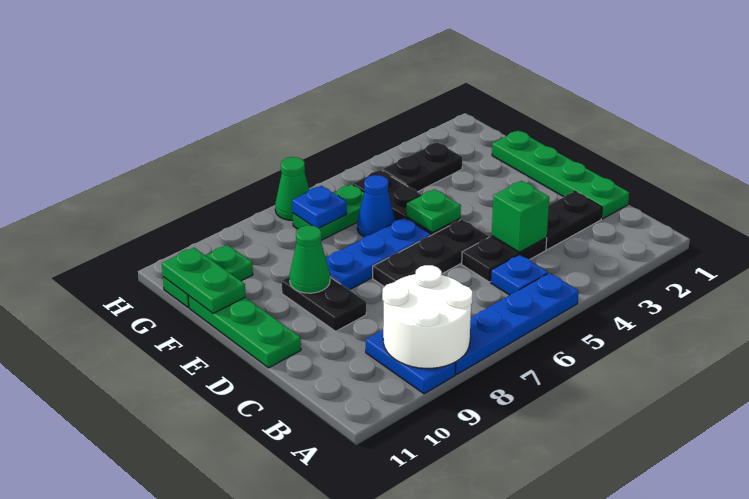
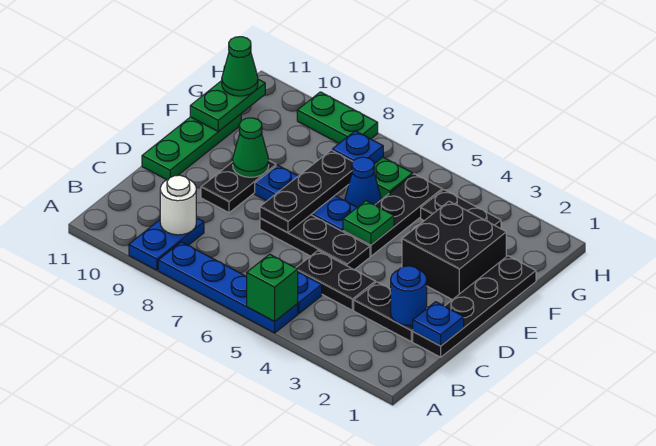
white 2x2 round brick [382,265,473,368] -> white 1x1 round brick [160,175,196,235]
green 1x4 plate [492,131,629,219] -> black 1x4 plate [413,256,536,357]
none -> blue 1x1 plate [413,302,464,346]
none -> blue 1x1 round brick [391,266,427,325]
green 1x1 brick [492,181,549,252] -> green 1x1 brick moved to [246,254,298,322]
none -> black 1x3 plate [260,150,353,233]
none -> black 2x2 brick [402,201,506,300]
green 1x2 plate [163,245,253,308] -> green 1x2 plate moved to [297,92,378,143]
green 1x1 cone [275,157,309,220] -> green 1x1 cone moved to [222,37,258,96]

